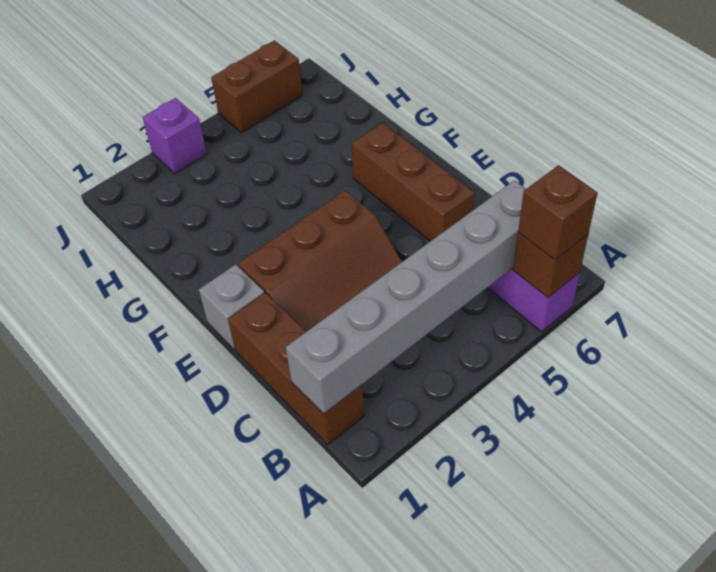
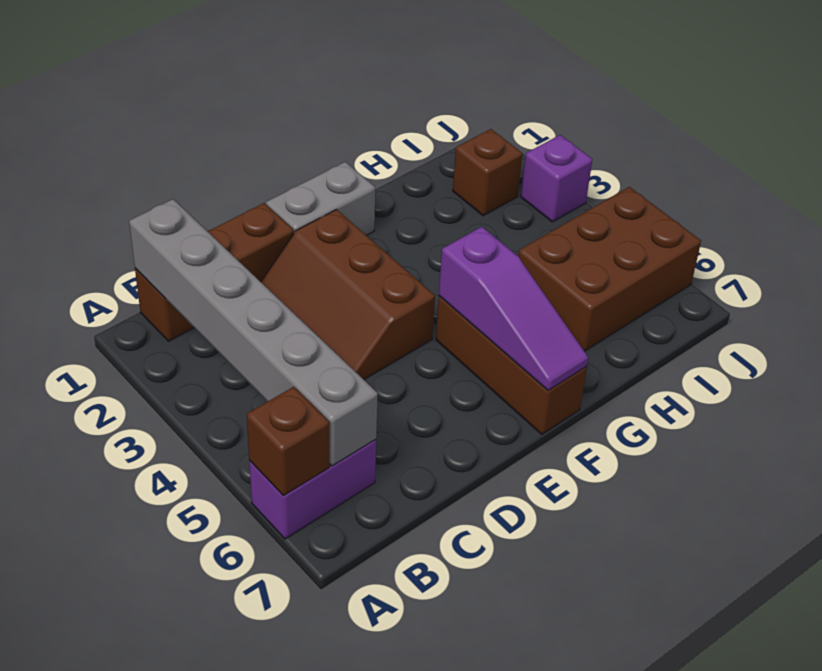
brown 1x1 brick [518,165,597,260] -> brown 1x1 brick moved to [453,129,522,216]
brown 1x3 brick [351,123,474,241] -> brown 1x3 brick turned to [436,296,587,434]
grey 1x1 brick [199,264,264,350] -> grey 1x2 brick [266,162,375,235]
none -> purple 1x3 slope [439,227,589,390]
brown 1x2 brick [211,40,303,133] -> brown 2x3 brick [518,187,701,351]

